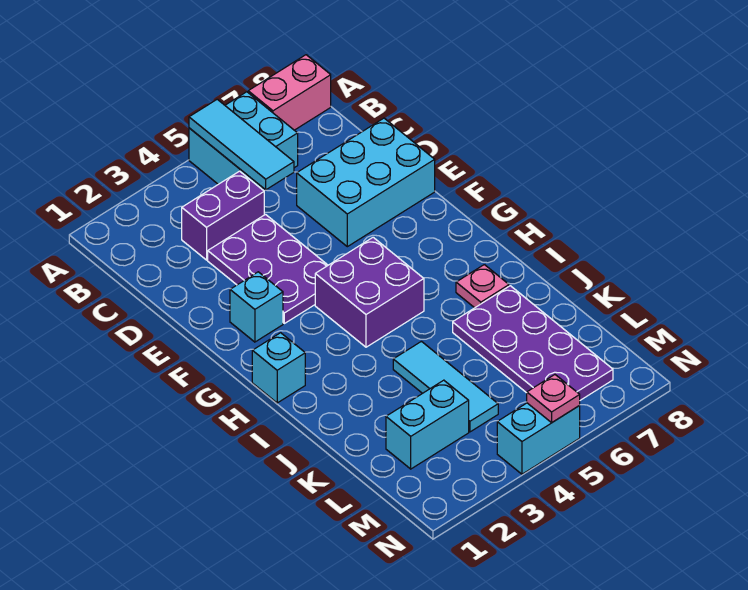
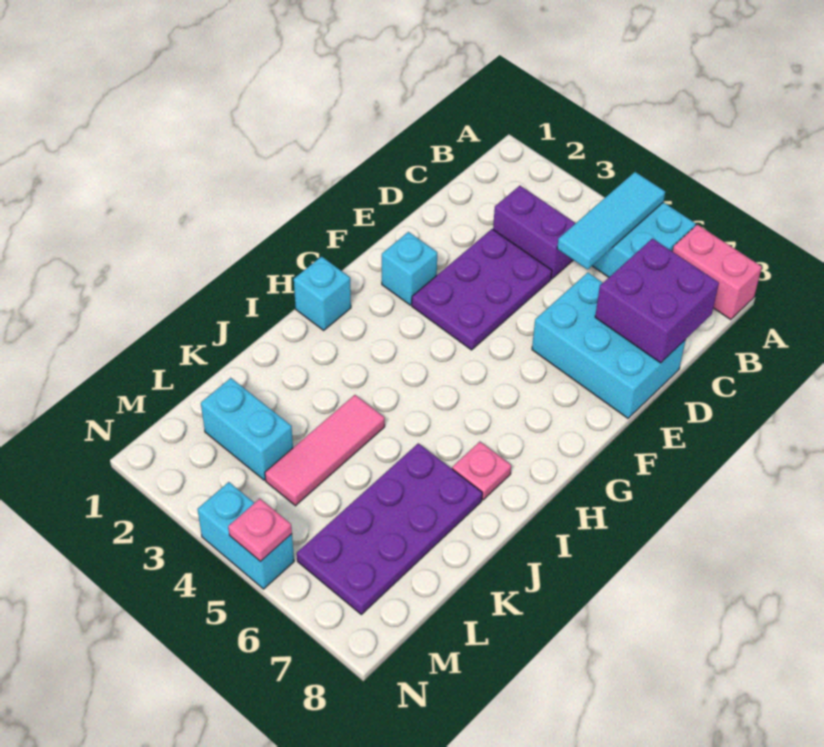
purple 2x2 brick [315,237,424,347] -> purple 2x2 brick moved to [595,239,719,363]
cyan 1x3 tile [393,341,498,432] -> pink 1x3 tile [265,395,385,506]

